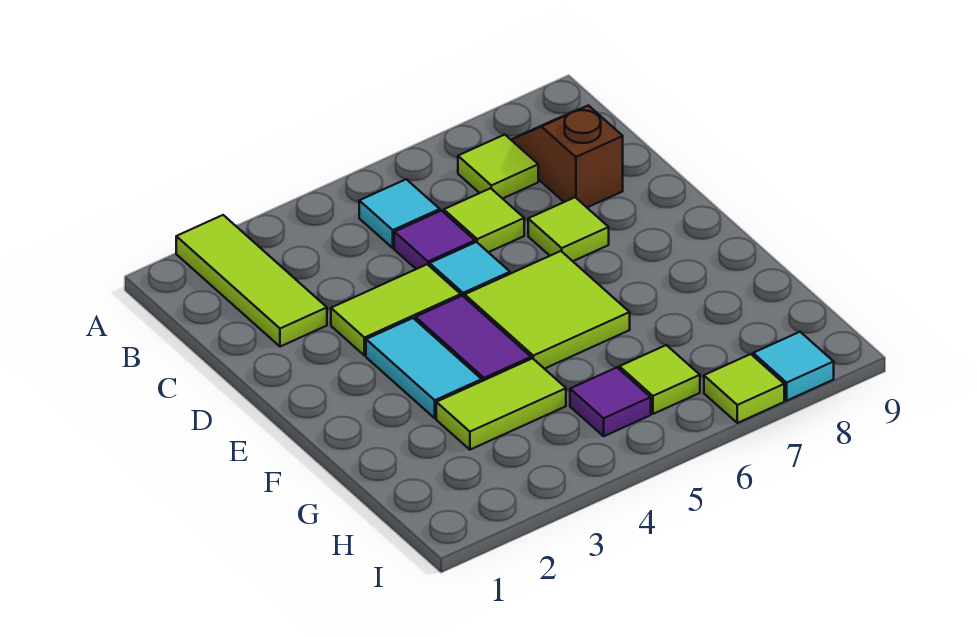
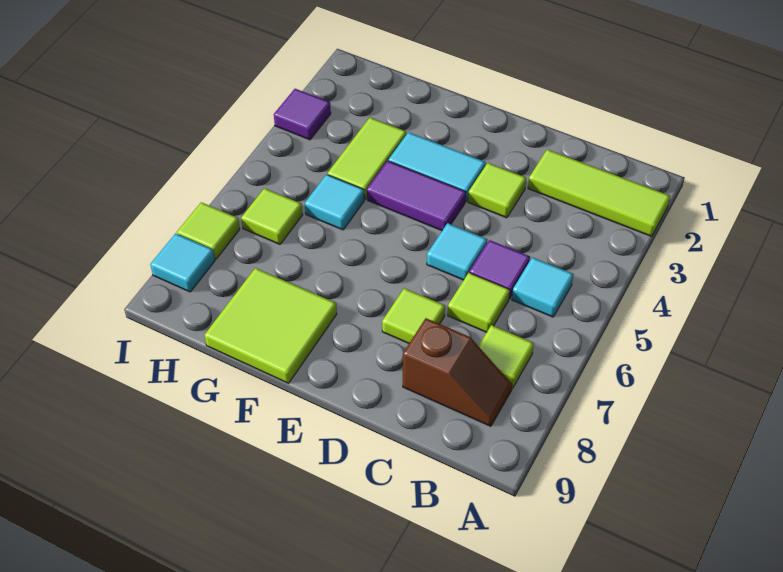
lime 1x2 tile [331,264,461,356] -> lime 1x1 tile [468,163,526,218]
lime 2x2 tile [465,251,630,369] -> lime 2x2 tile moved to [204,268,337,383]
none -> cyan 1x1 tile [305,174,364,230]
purple 1x1 tile [570,368,651,436] -> purple 1x1 tile moved to [274,89,331,140]

